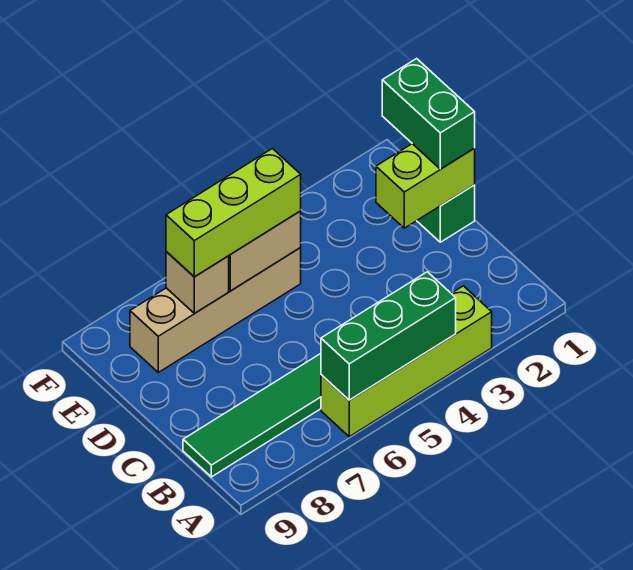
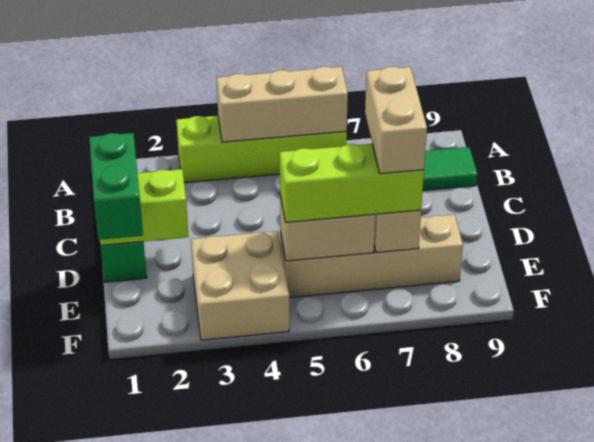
green 1x3 brick [321,272,456,400] -> tan 1x3 brick [217,66,348,142]
none -> tan 1x2 brick [365,67,427,174]
none -> tan 2x2 brick [191,231,289,340]

